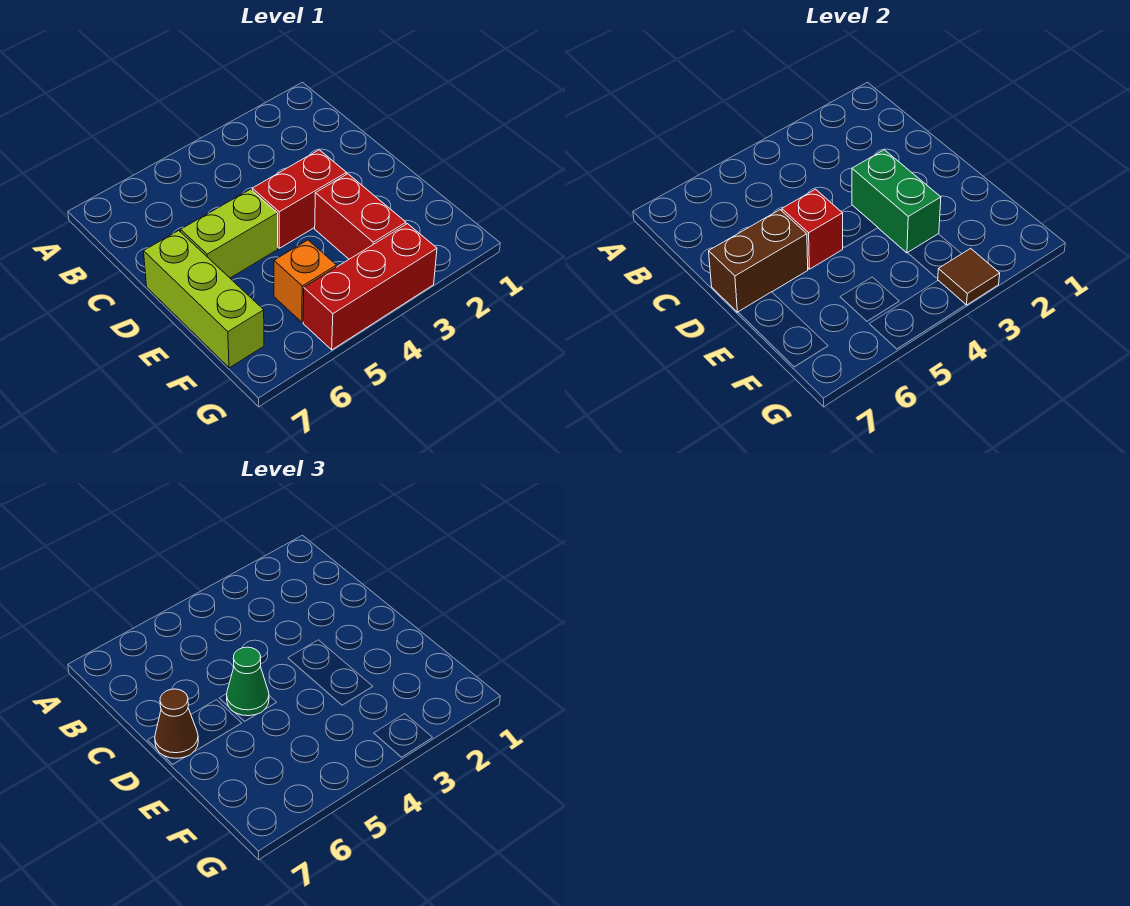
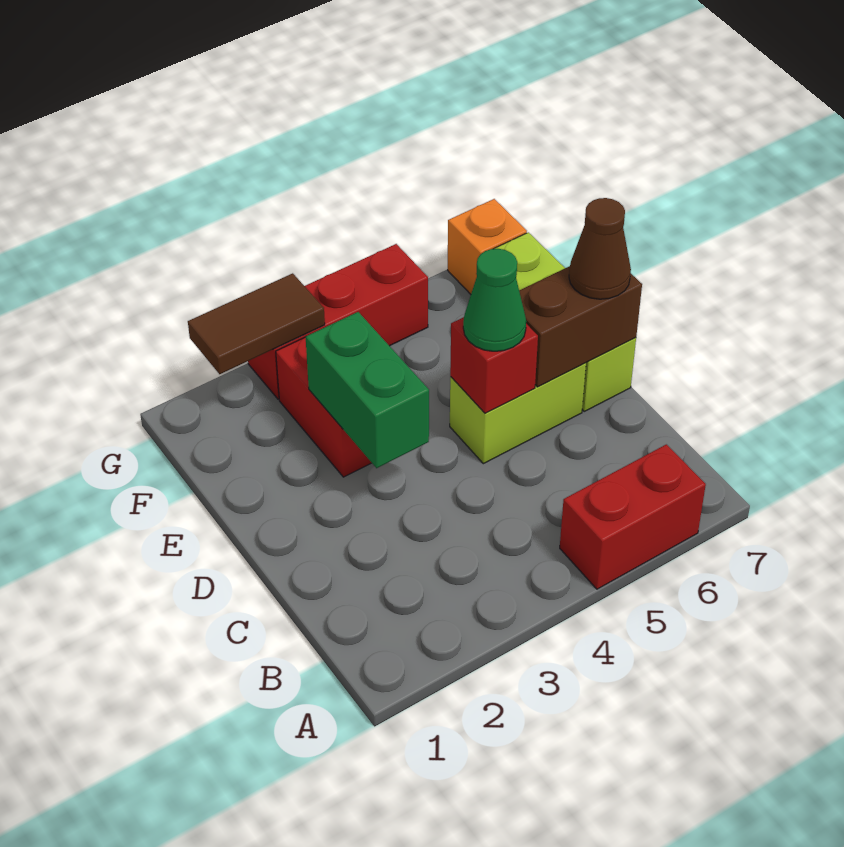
red 1x2 brick [252,150,347,248] -> red 1x2 brick moved to [560,444,706,589]
orange 1x1 brick [274,240,337,322] -> orange 1x1 brick moved to [448,199,527,294]
brown 1x1 tile [938,248,1000,305] -> brown 1x2 tile [188,273,325,374]

